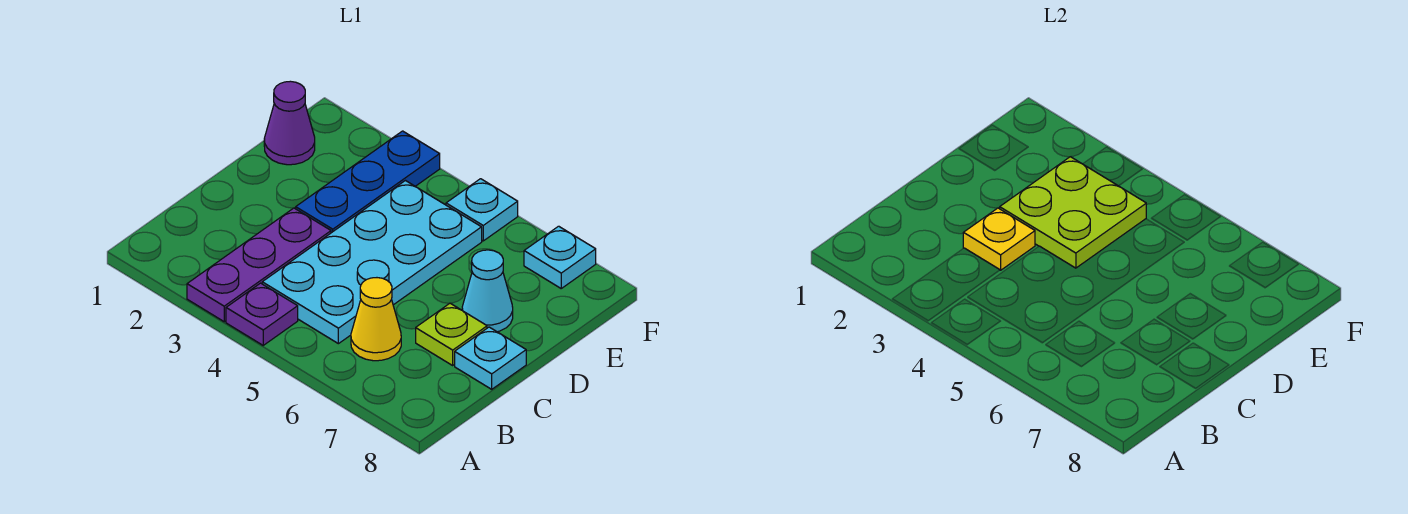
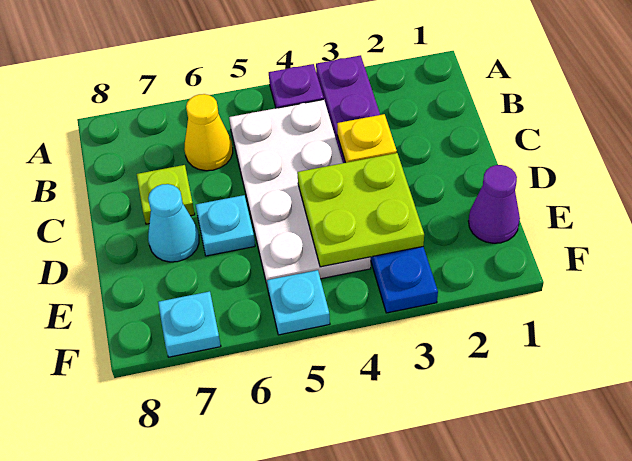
cyan 2x4 plate [262,181,482,344] -> white 2x4 plate [229,100,371,287]
cyan 1x1 plate [455,327,526,389] -> cyan 1x1 plate moved to [196,195,255,256]

